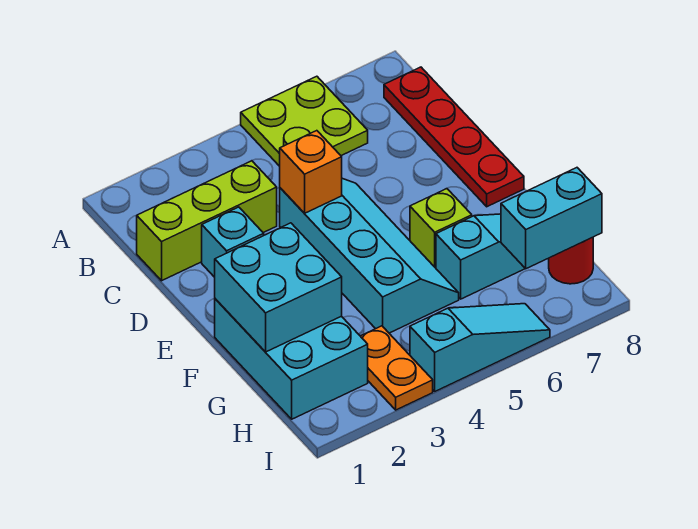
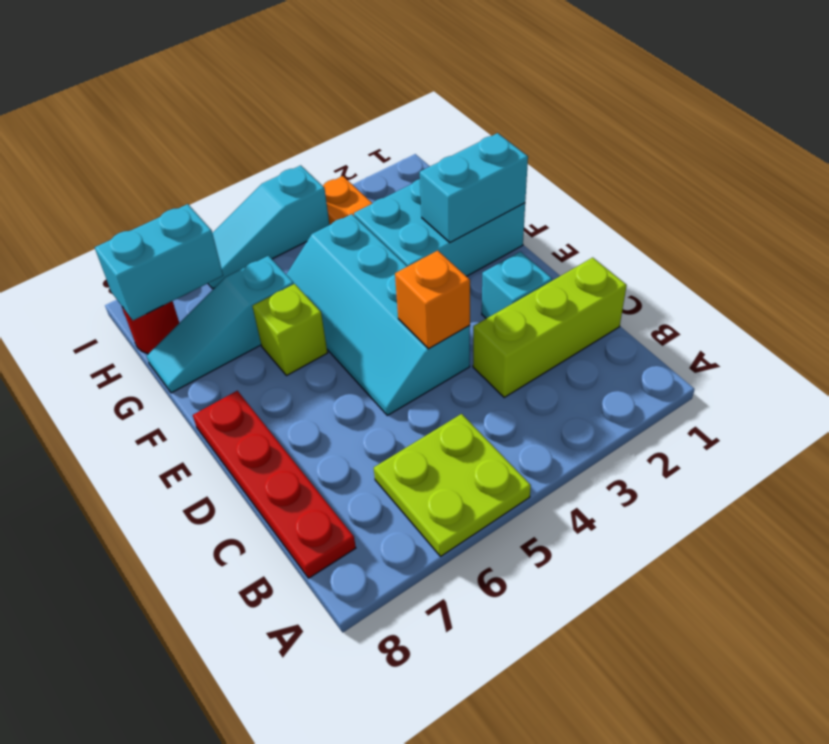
cyan 2x3 brick [215,299,368,419] -> cyan 2x3 brick turned to [354,179,525,276]
cyan 2x2 brick [215,223,342,352] -> cyan 1x2 brick [420,133,528,242]

